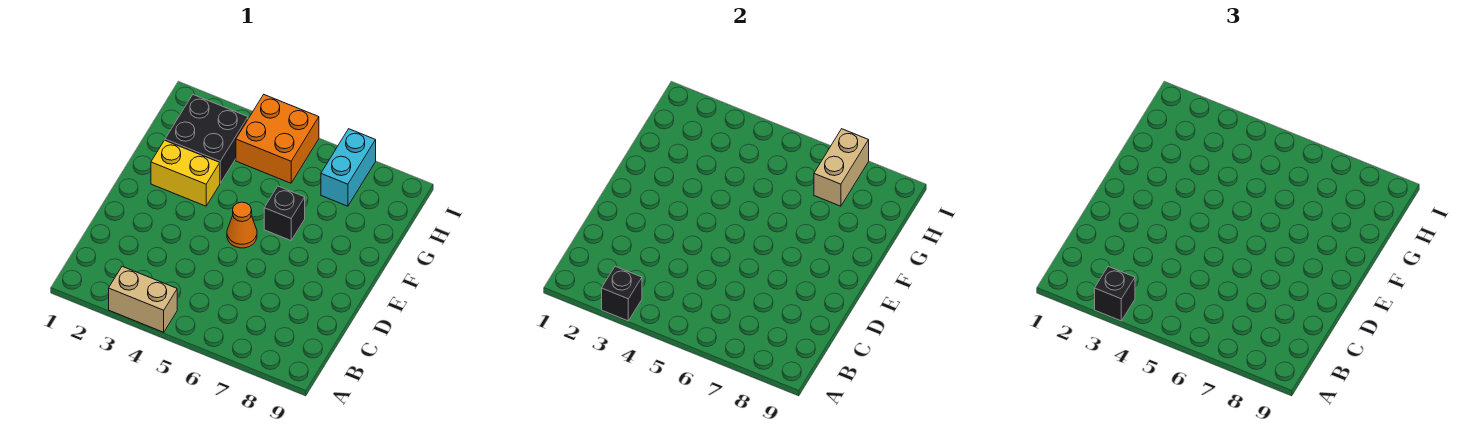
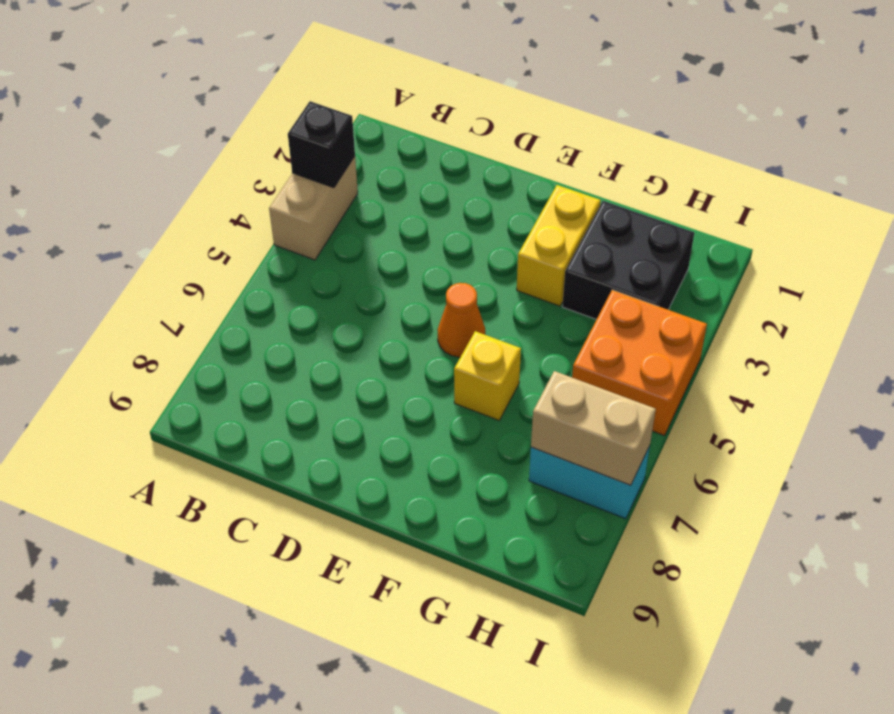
black 1x1 brick [1095,266,1135,321] -> none
black 1x1 brick [264,186,305,241] -> yellow 1x1 brick [454,331,521,420]

